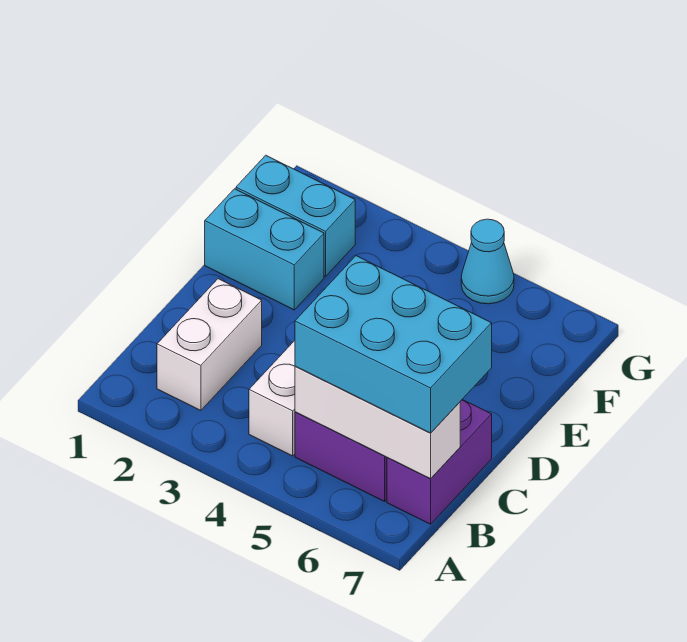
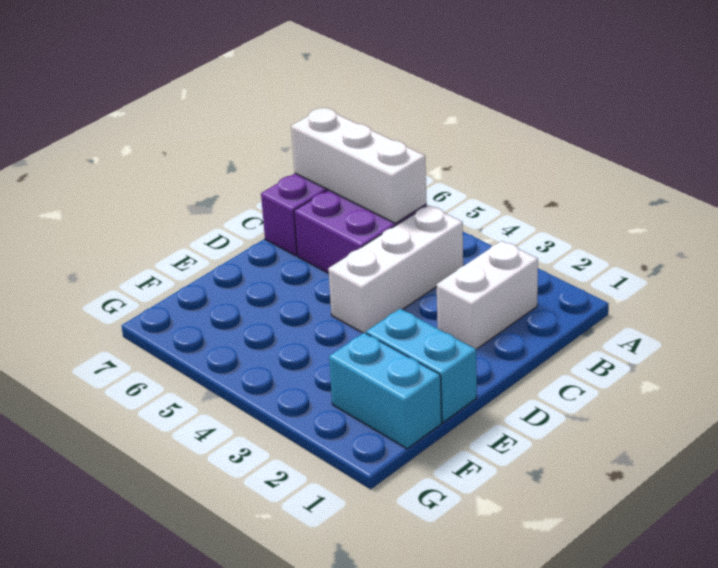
cyan 2x3 brick [295,256,492,433] -> none
cyan 1x1 cone [461,219,514,304] -> none

